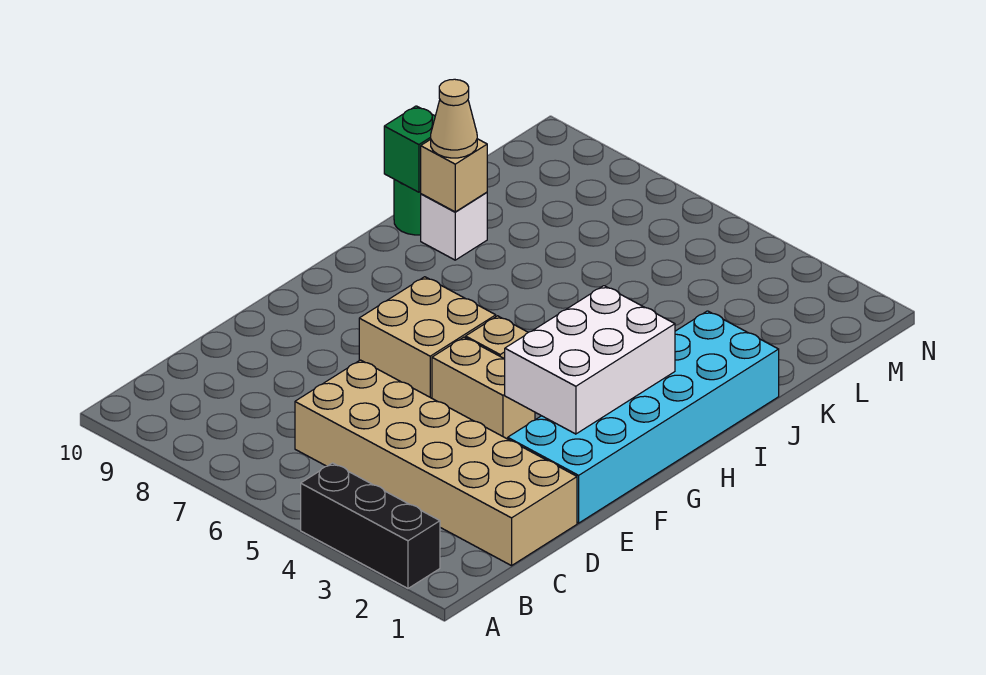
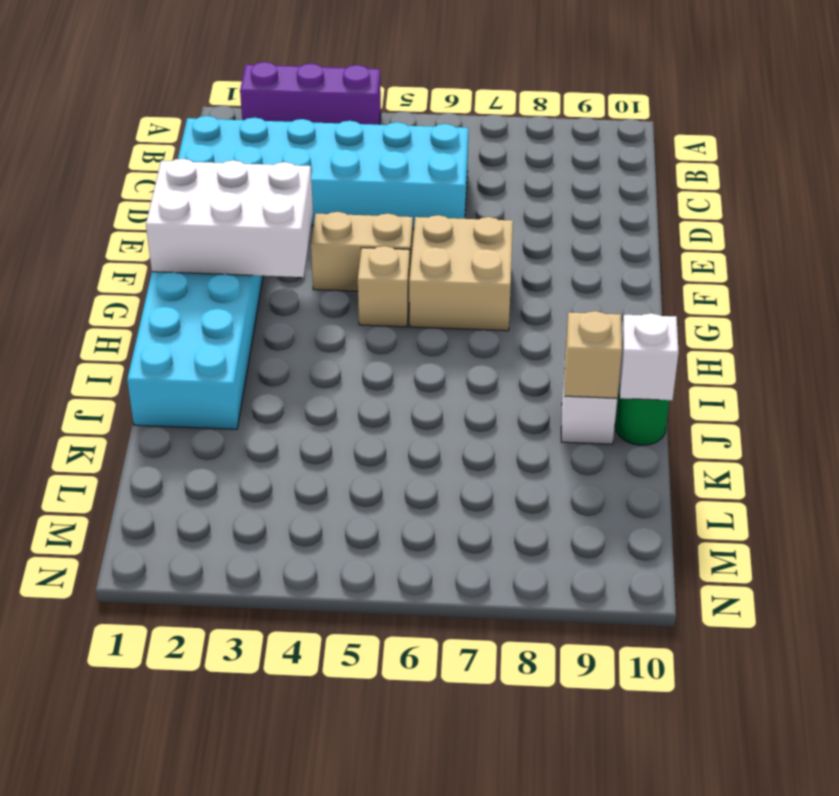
black 1x3 brick [301,463,440,588] -> purple 1x3 brick [240,62,381,125]
tan 2x6 brick [295,360,577,566] -> cyan 2x6 brick [178,116,468,229]
white 2x3 brick [505,286,675,434] -> white 2x3 brick turned to [146,159,313,277]
tan 1x1 cone [431,79,477,158] -> none
green 1x1 brick [384,106,435,192] -> white 1x1 brick [619,313,679,400]

